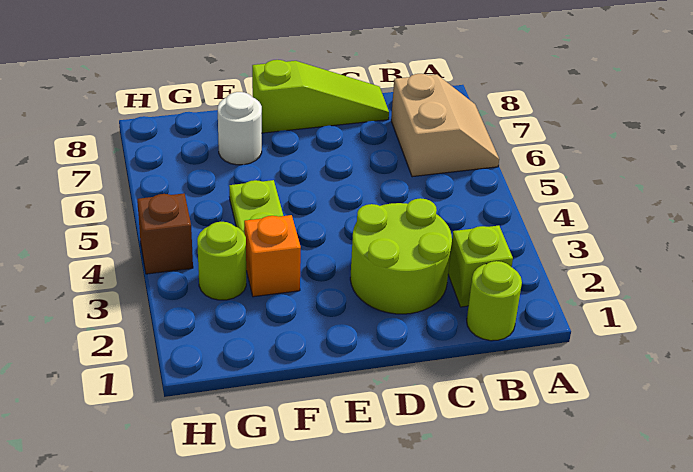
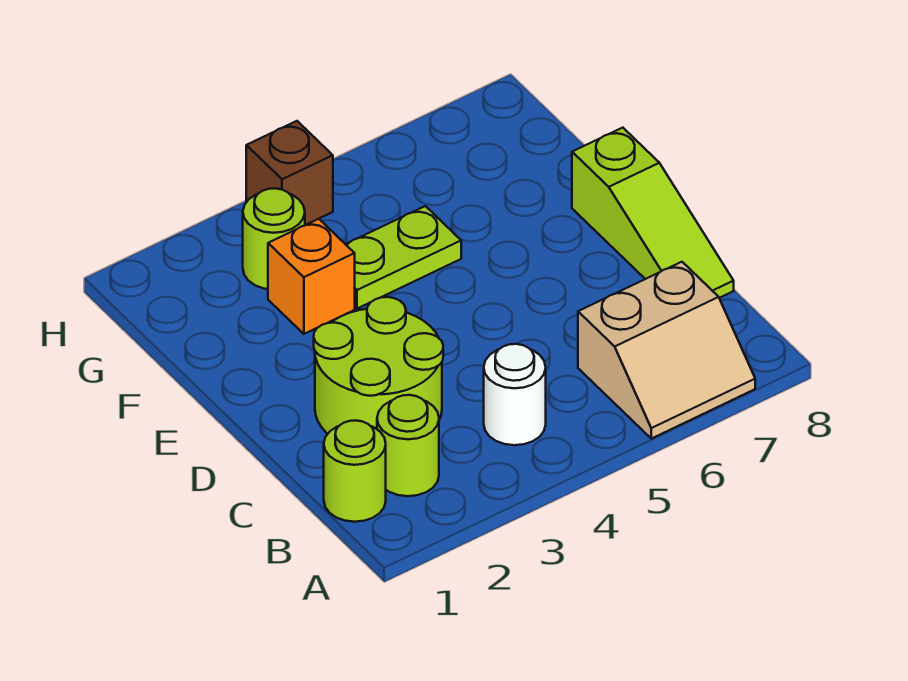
lime 1x1 brick [448,226,513,307] -> lime 1x1 round brick [377,395,439,496]
white 1x1 round brick [218,92,262,165] -> white 1x1 round brick moved to [484,344,546,445]

